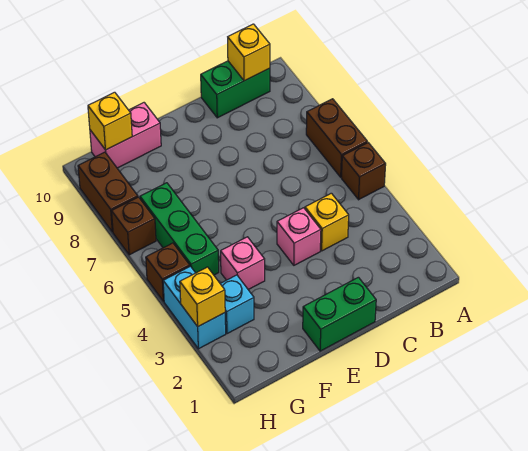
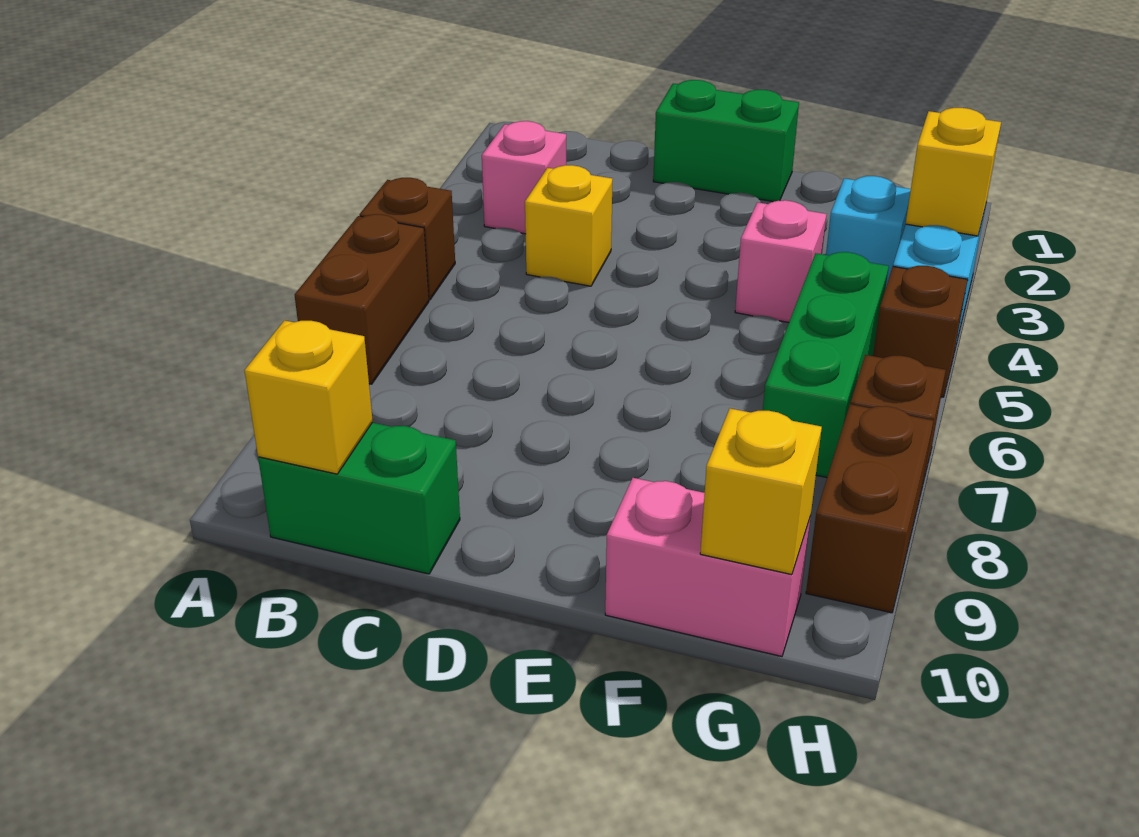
pink 1x1 brick [277,208,321,265] -> pink 1x1 brick moved to [482,121,566,234]

